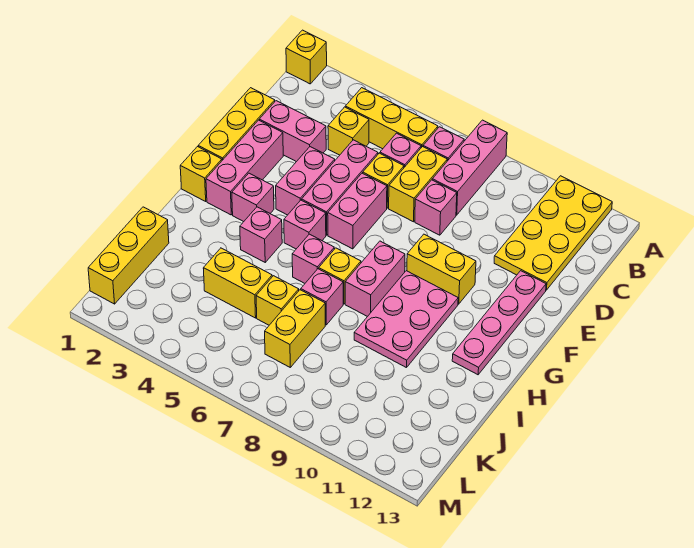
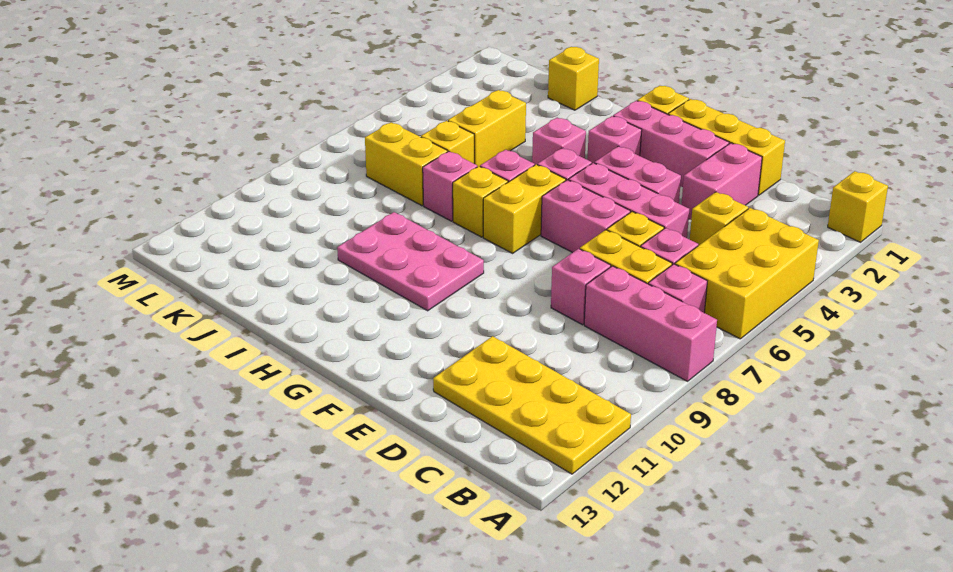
yellow 1x3 brick [345,88,438,149] -> yellow 2x3 brick [675,208,819,339]
pink 1x4 plate [452,271,546,375] -> none
yellow 1x2 brick [407,234,476,304] -> yellow 1x2 brick moved to [483,165,566,253]
pink 1x2 brick [345,241,405,317] -> none
yellow 1x3 brick [88,207,169,304] -> yellow 1x1 brick [548,47,599,110]

